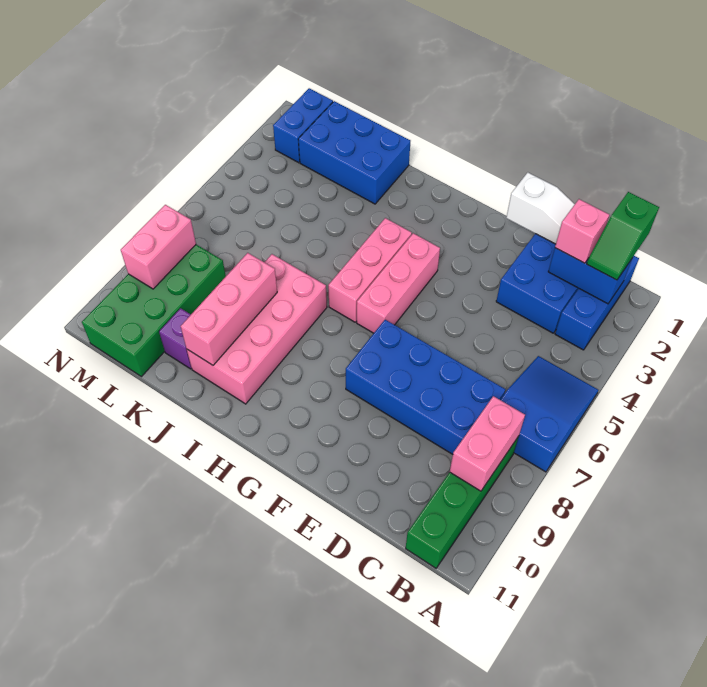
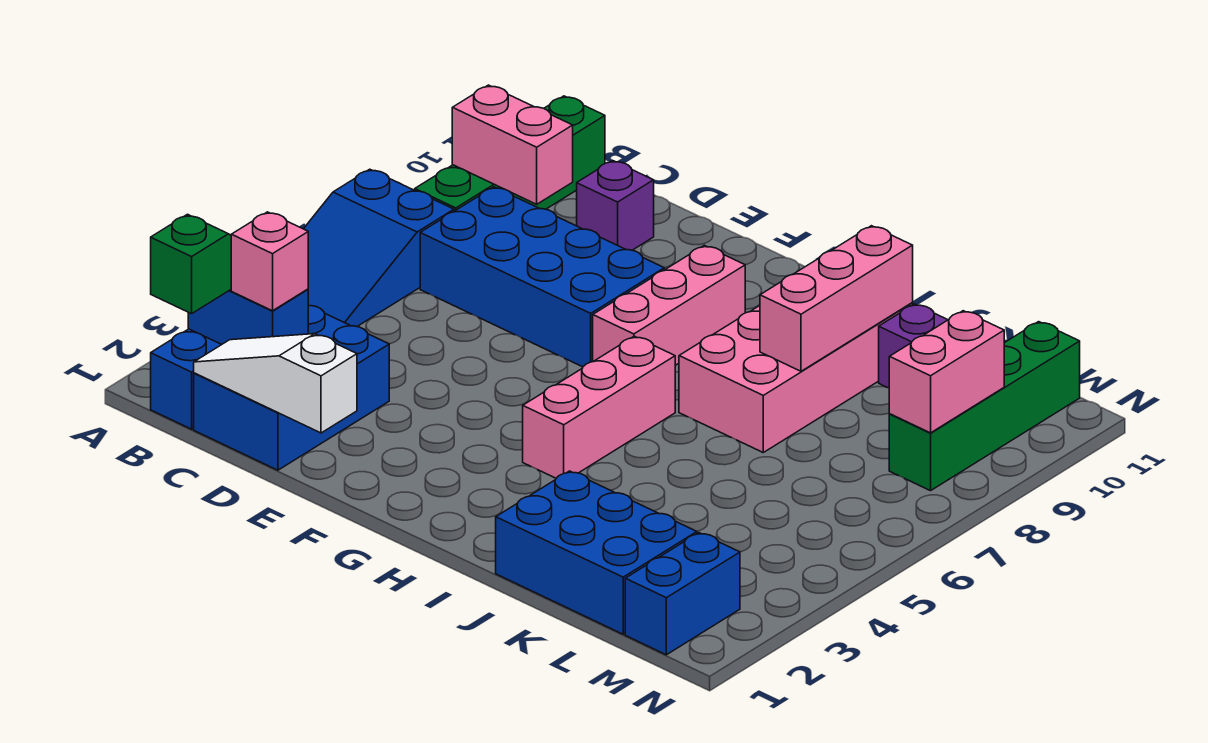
pink 1x2 brick [450,396,525,491] -> pink 1x2 brick turned to [452,85,573,204]
none -> purple 1x1 brick [577,161,654,250]
pink 1x3 brick [357,233,440,333] -> pink 1x3 brick moved to [593,245,745,365]
green 2x4 brick [82,245,226,377] -> green 1x4 brick [889,322,1080,491]

